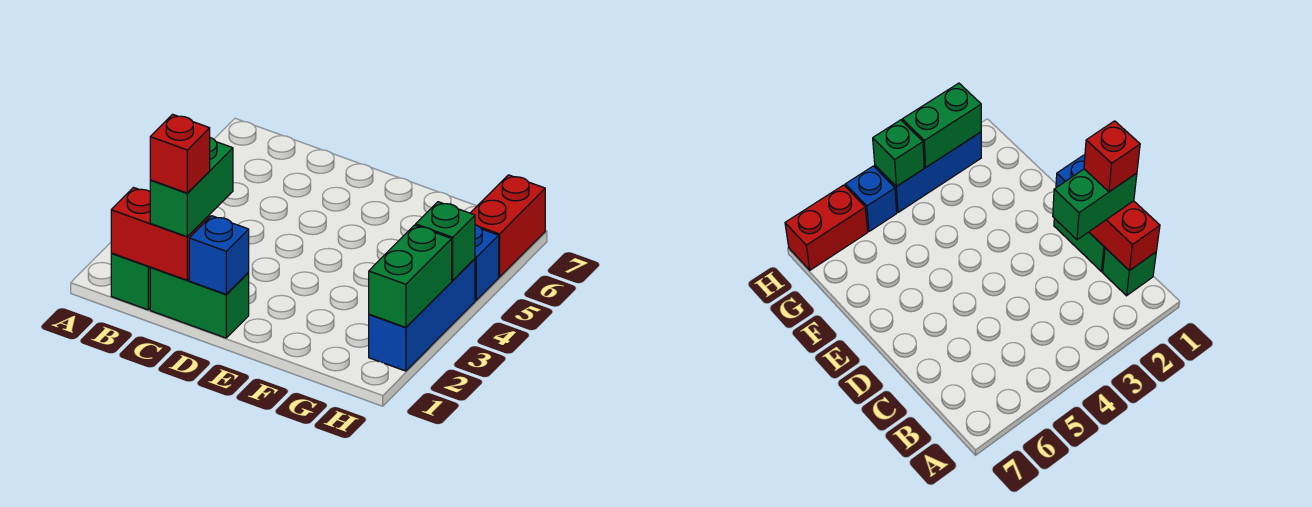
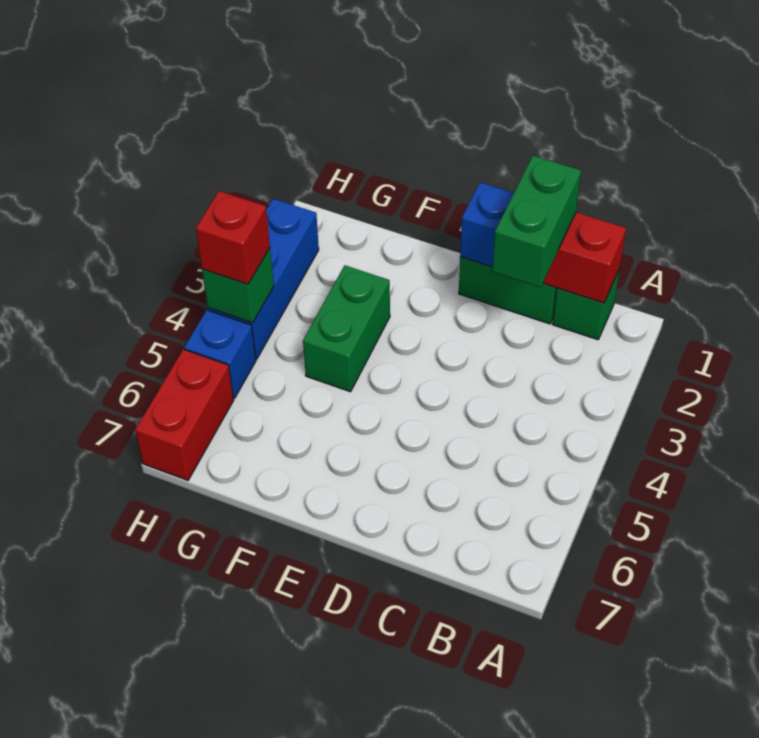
red 1x1 brick [150,114,210,193] -> red 1x1 brick moved to [196,191,270,284]
green 1x2 brick [369,225,452,327] -> green 1x2 brick moved to [303,265,390,392]

